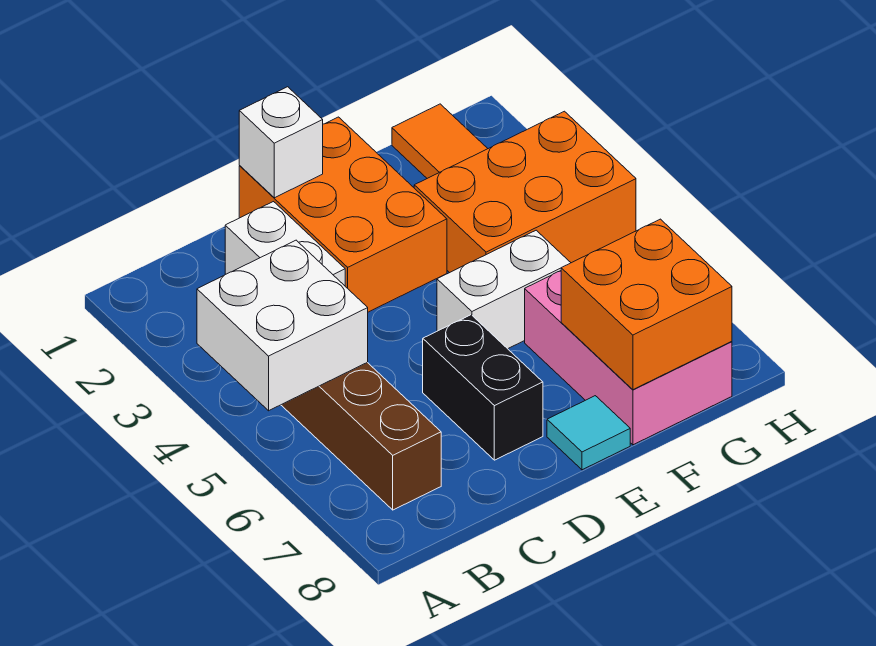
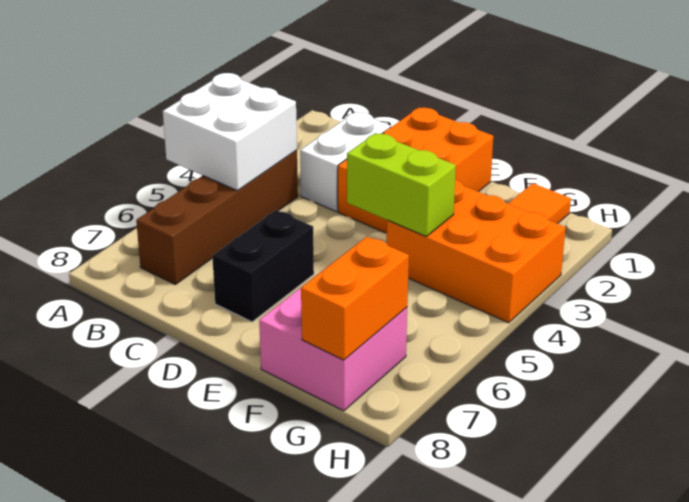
white 1x1 brick [239,87,323,198] -> none
none -> lime 1x2 brick [347,133,456,236]
white 1x2 brick [437,230,571,349] -> none
cyan 1x1 tile [547,396,630,470] -> none
pink 2x3 brick [525,271,732,445] -> pink 2x2 brick [259,271,407,411]
orange 2x2 brick [561,219,732,390] -> orange 1x2 brick [301,237,409,360]

